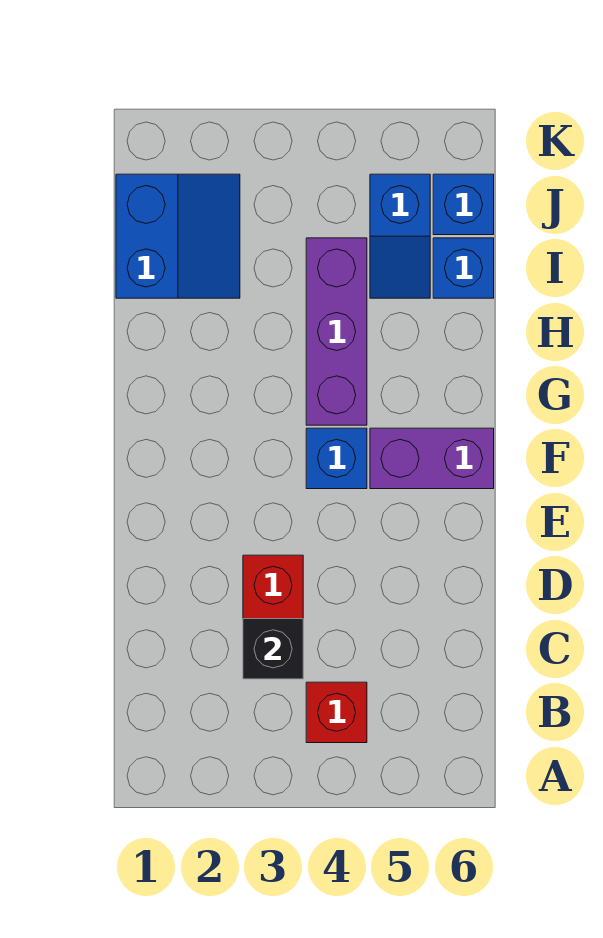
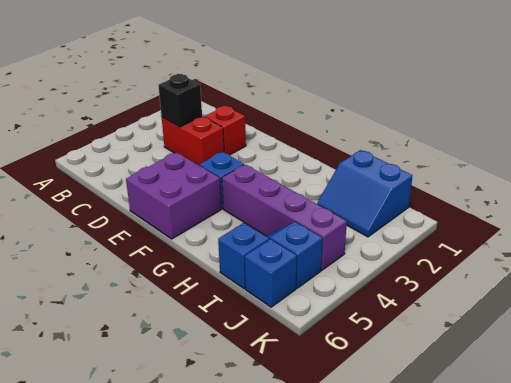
red 1x1 brick [306,682,367,743] -> red 1x1 brick moved to [205,106,246,155]
purple 1x2 brick [370,428,494,489] -> purple 2x2 brick [126,153,221,239]
purple 1x3 brick [306,238,367,425] -> purple 1x4 brick [222,165,347,270]

